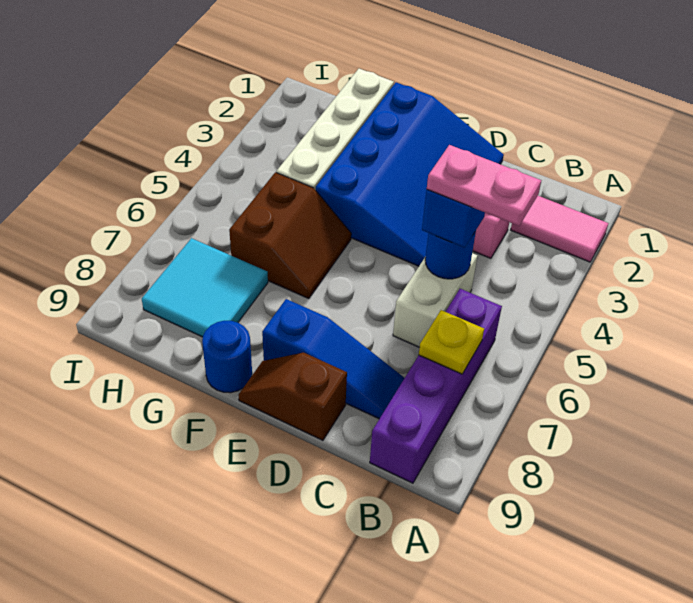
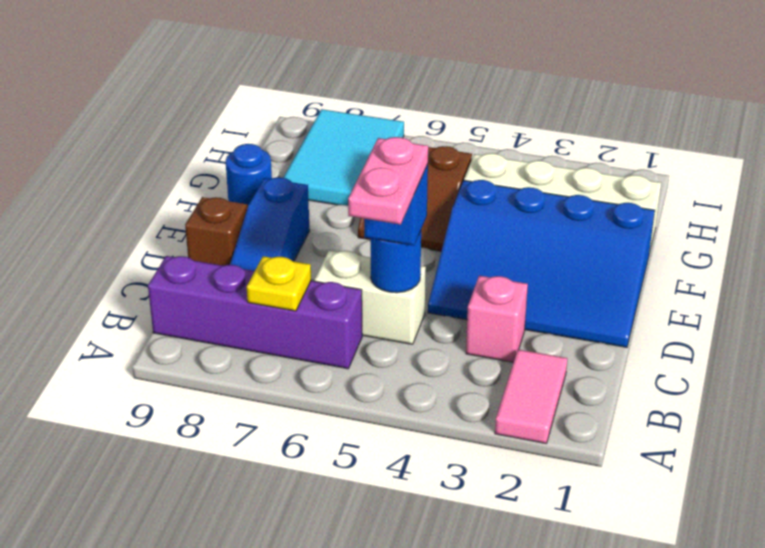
cyan 2x2 tile [142,238,268,337] -> cyan 2x3 tile [283,109,404,206]

